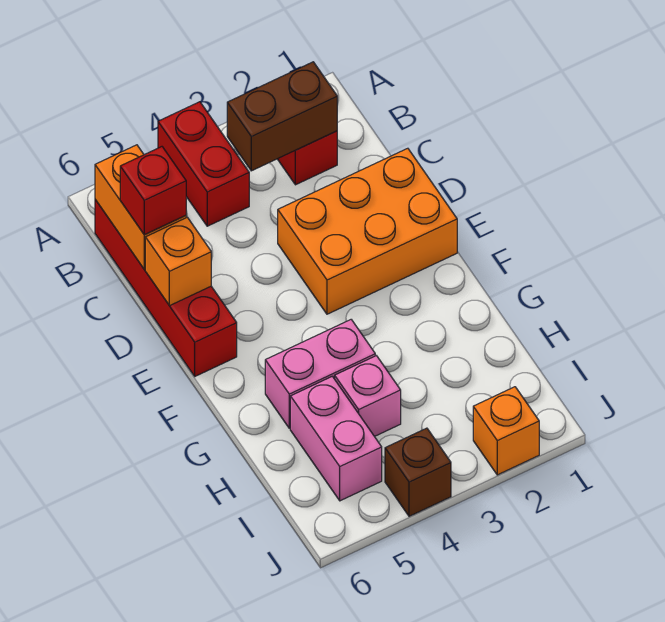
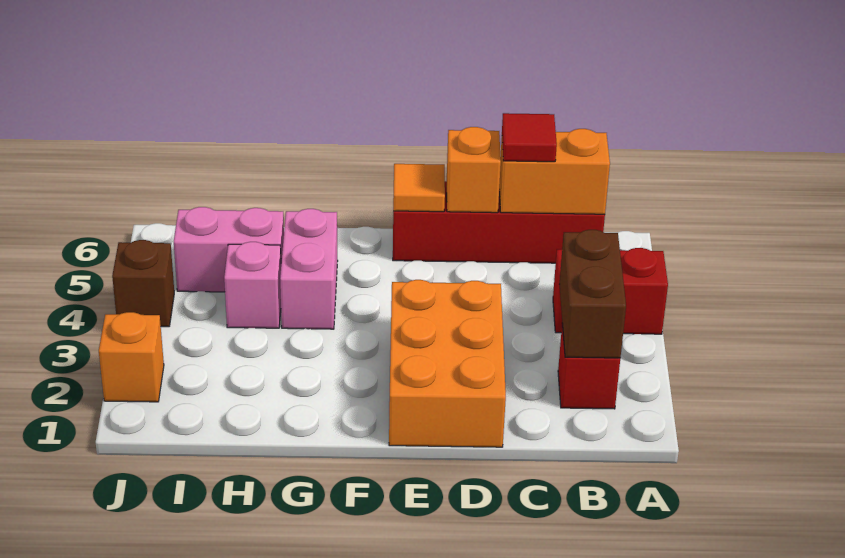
red 1x1 brick [120,147,186,235] -> red 1x1 tile [502,113,557,162]
none -> orange 1x1 tile [393,164,445,212]

